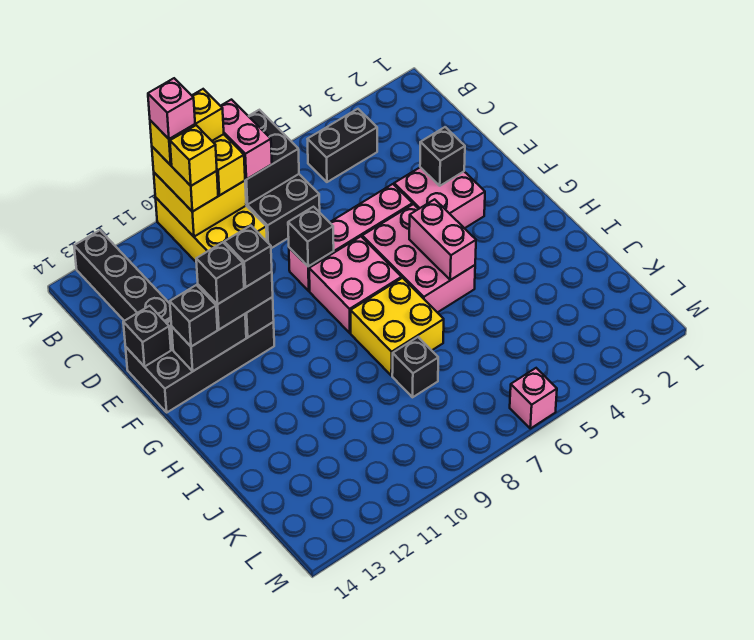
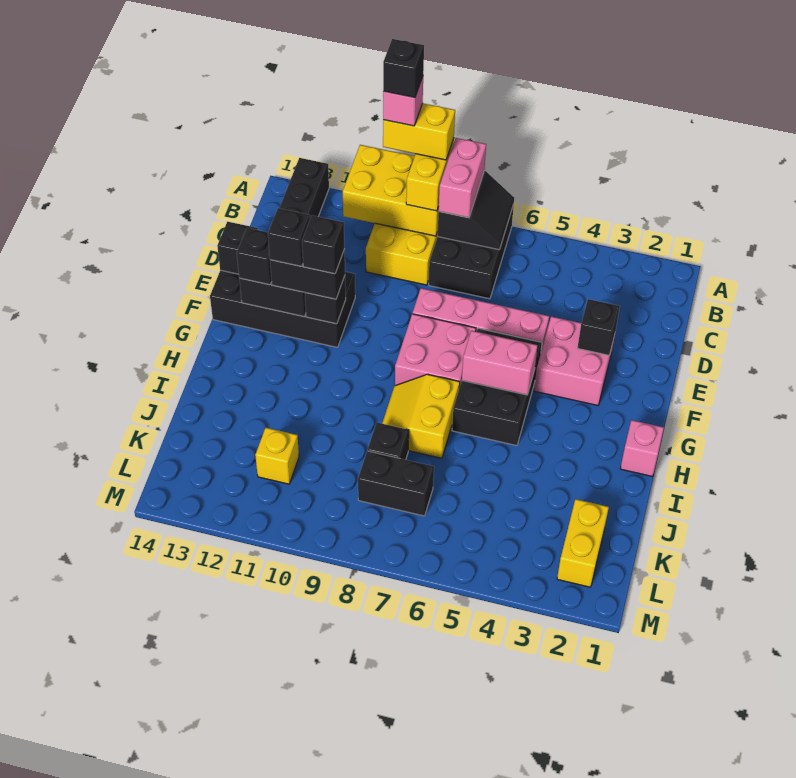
black 2x2 brick [245,110,299,205] -> black 2x2 slope [438,170,514,250]
yellow 2x2 brick [154,173,246,237] -> yellow 2x3 brick [343,145,439,236]
yellow 1x2 brick [152,147,218,212] -> yellow 1x2 brick moved to [557,499,609,587]
black 1x2 brick [308,109,377,182] -> black 1x2 brick moved to [358,451,434,516]
yellow 1x1 brick [170,125,217,186] -> yellow 1x1 brick moved to [255,427,299,484]
black 1x1 brick [288,207,334,266] -> black 1x1 brick moved to [383,39,424,98]
pink 2x3 brick [362,204,475,313] -> black 2x3 brick [452,328,542,446]
pink 1x2 brick [409,199,476,280] -> pink 1x2 brick turned to [462,331,538,395]
yellow 2x2 brick [351,278,444,376] -> yellow 2x2 slope [382,374,460,458]
pink 1x1 brick [510,368,557,429] -> pink 1x1 brick moved to [620,420,664,477]

